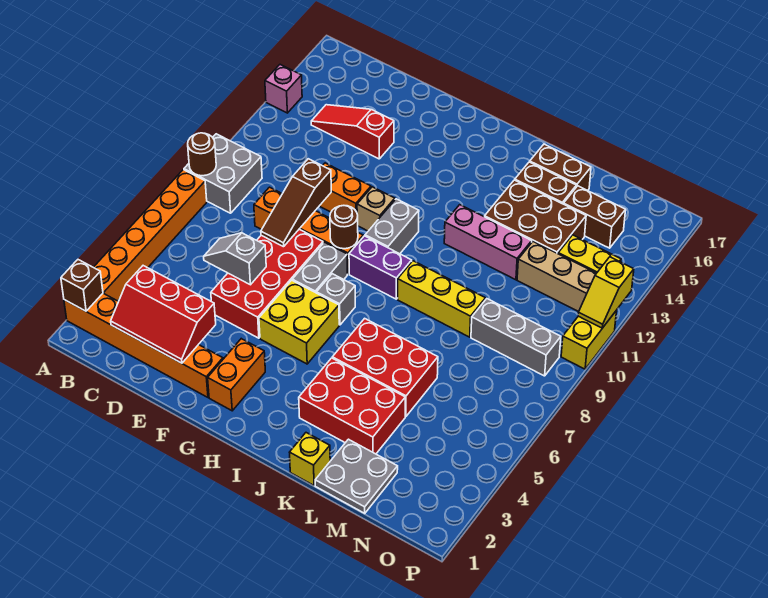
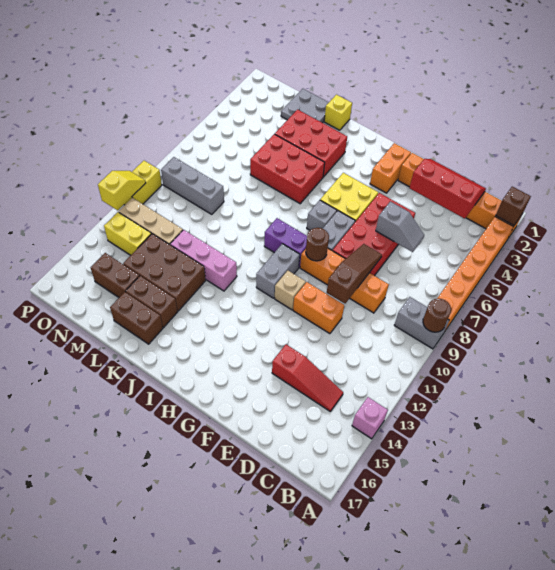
grey 2x2 brick [184,134,262,213] -> grey 1x2 brick [394,297,449,349]
yellow 1x3 brick [398,261,485,337] -> none

